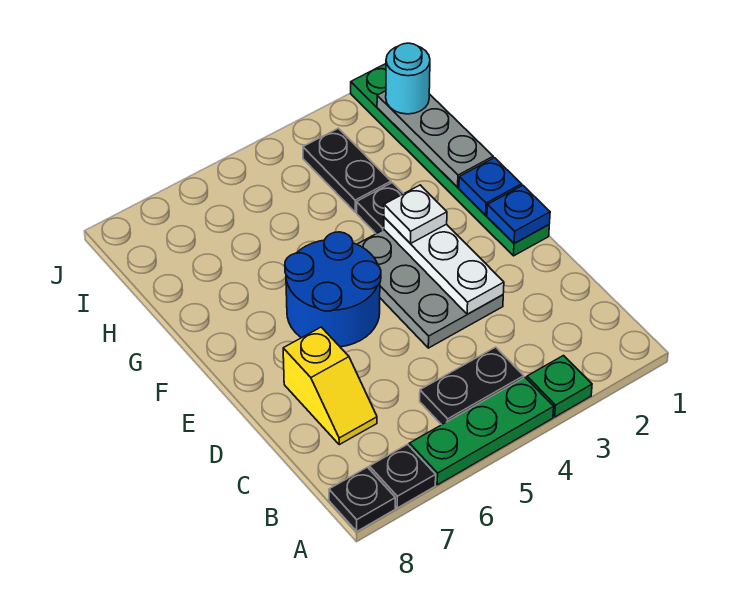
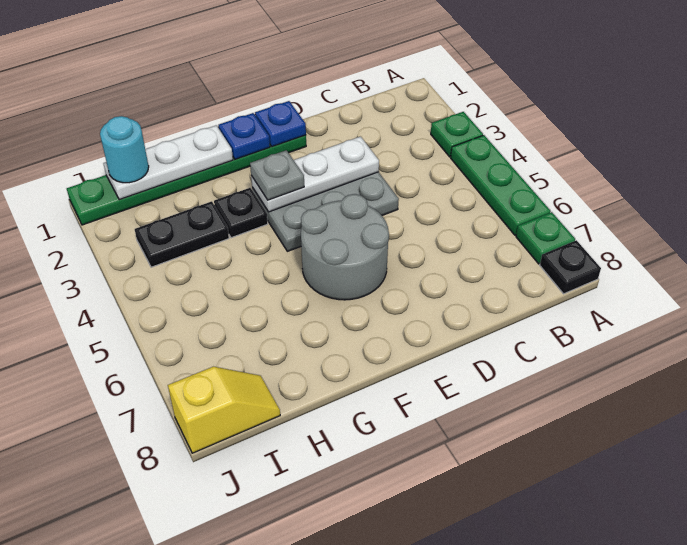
black 1x1 plate [369,444,436,508] -> green 1x1 plate [516,212,575,264]
black 1x2 plate [420,347,524,425] -> none
yellow 1x2 slope [283,327,377,445] -> yellow 1x2 slope moved to [168,367,280,453]
blue 2x2 round brick [285,232,381,347] -> grey 2x2 round brick [301,194,389,300]
white 1x1 plate [384,185,447,244] -> grey 1x1 plate [250,150,304,200]
grey 1x3 plate [377,91,493,187] -> white 1x3 plate [103,125,233,200]

